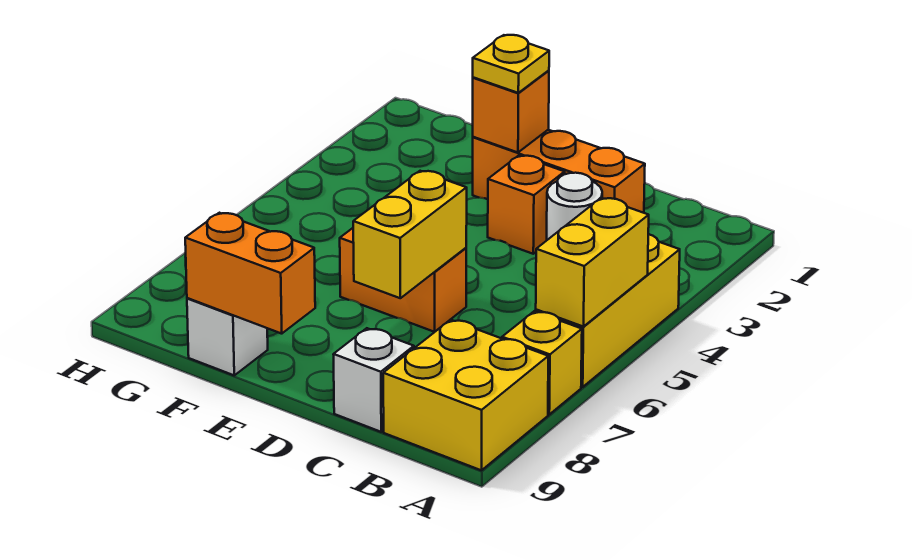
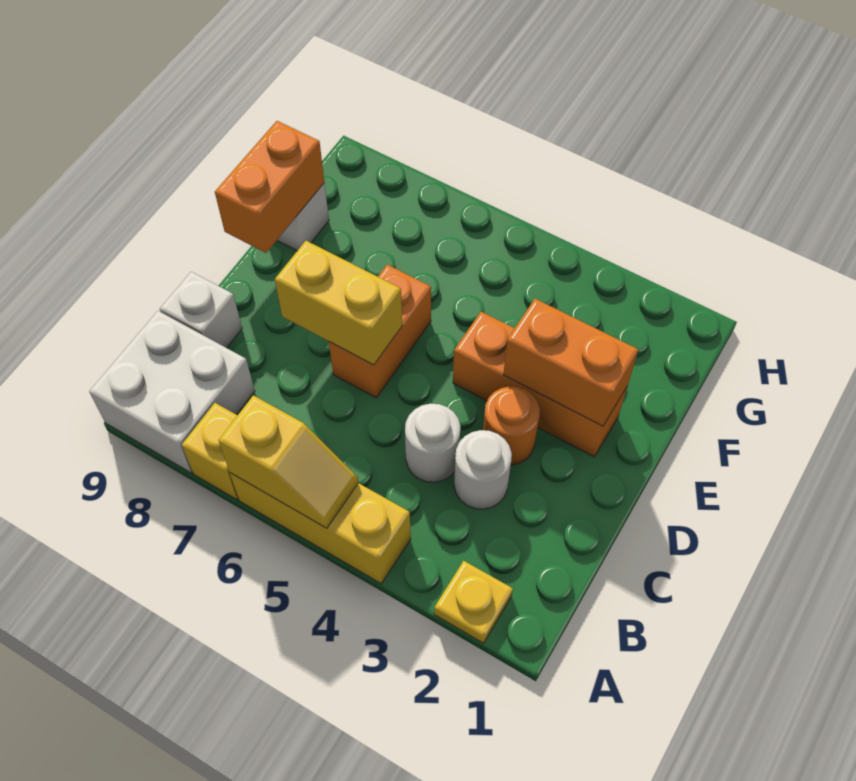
yellow 1x2 brick [536,198,649,327] -> yellow 1x2 slope [219,395,358,528]
yellow 2x2 brick [383,320,548,470] -> white 2x2 brick [89,311,255,473]
orange 1x3 brick [473,130,645,213] -> orange 1x3 brick turned to [453,312,627,457]
none -> white 1x1 round brick [405,404,460,482]
orange 1x1 brick [488,156,565,254] -> orange 1x1 round brick [483,386,540,465]
orange 1x1 brick [473,70,549,152] -> orange 1x2 brick [503,299,638,426]
yellow 1x1 plate [473,35,549,93] -> yellow 1x1 plate moved to [434,561,513,643]

